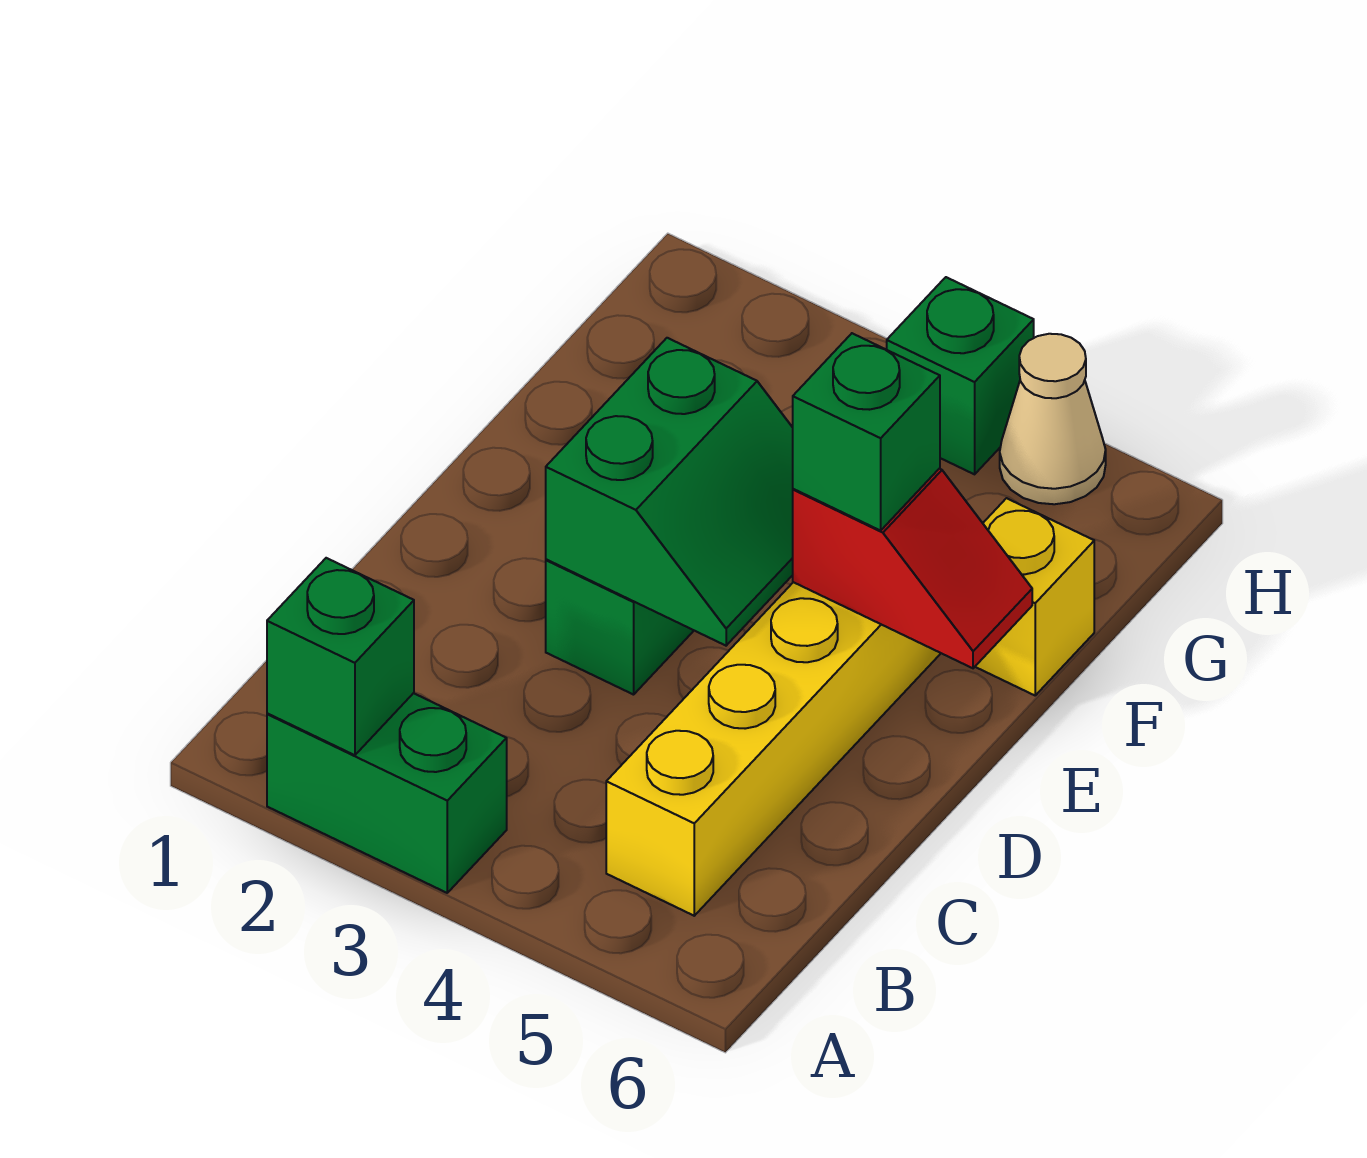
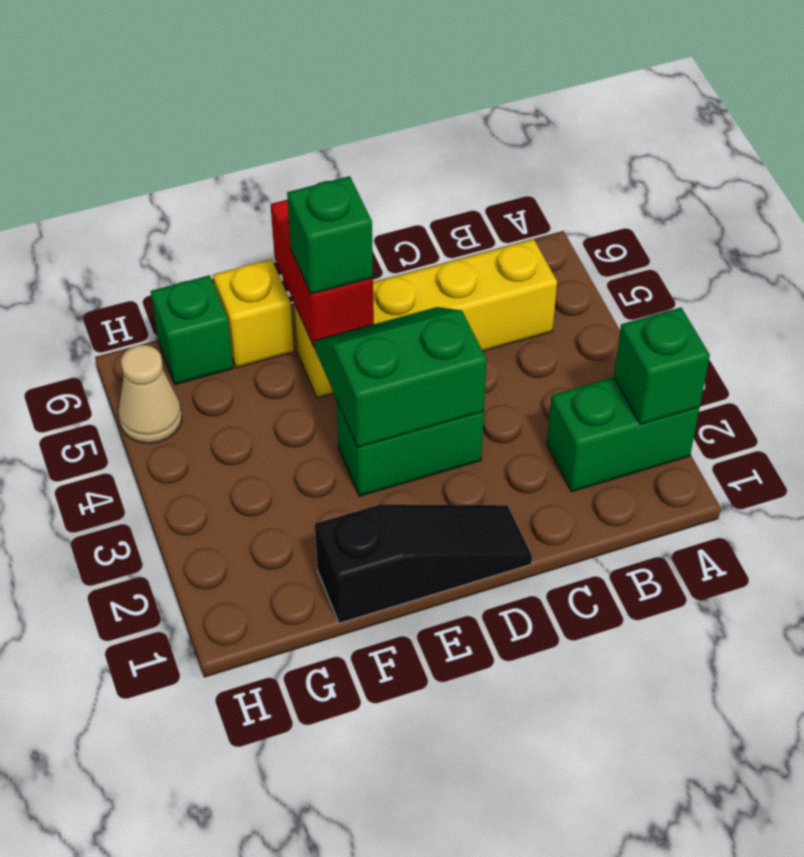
green 1x2 brick [267,693,507,893] -> green 1x2 brick turned to [547,377,699,492]
none -> black 1x3 slope [315,504,532,623]
red 1x2 slope [793,469,1032,668] -> red 1x2 brick [271,200,374,348]
green 1x1 brick [887,277,1034,474] -> green 1x1 brick moved to [151,275,233,385]

